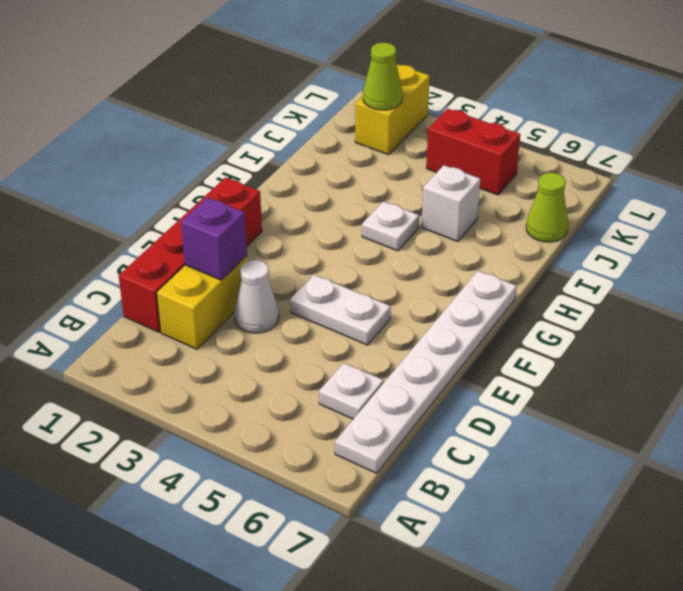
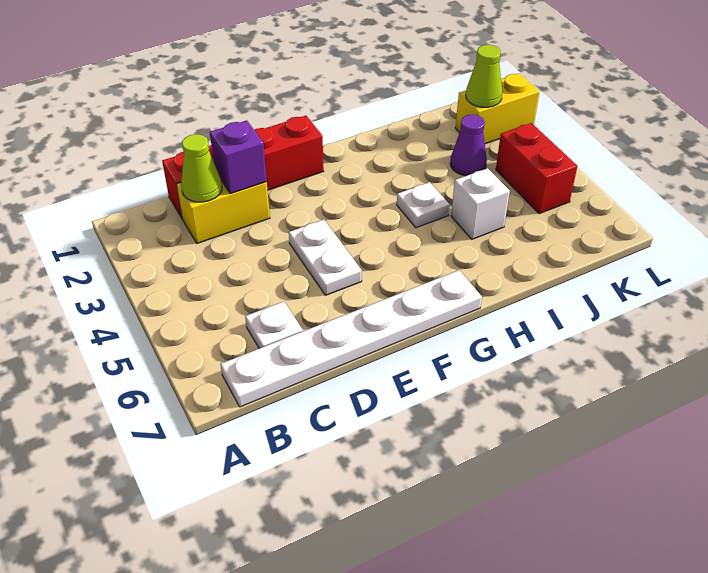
white 1x1 cone [234,260,279,333] -> none
none -> purple 1x1 cone [450,114,487,176]
lime 1x1 cone [526,173,568,242] -> lime 1x1 cone moved to [181,134,222,202]

